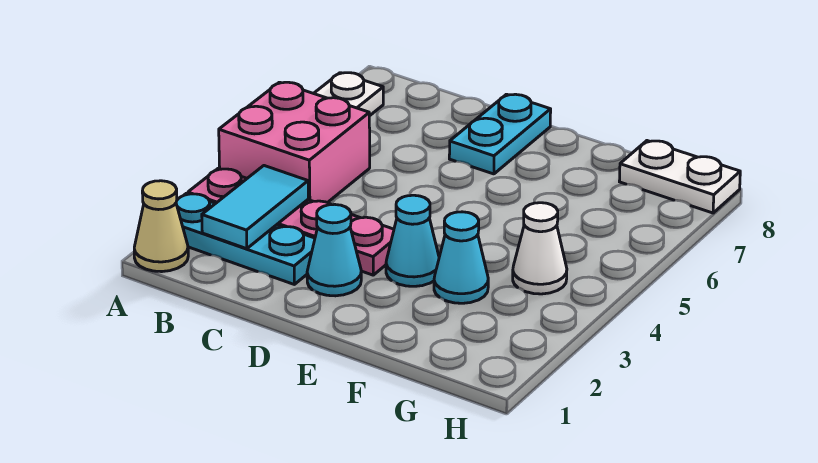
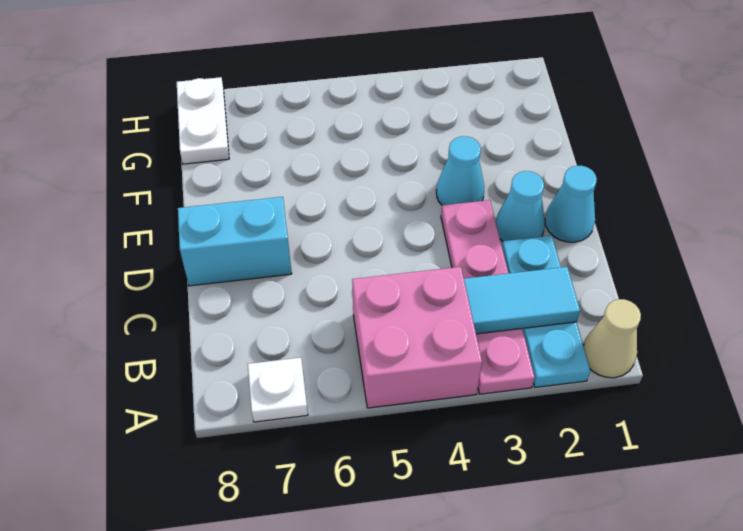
cyan 1x2 plate [449,94,551,174] -> cyan 1x2 brick [178,197,292,286]
cyan 1x1 cone [434,212,488,303] -> cyan 1x1 cone moved to [545,166,597,242]
white 1x1 cone [513,203,567,294] -> none

